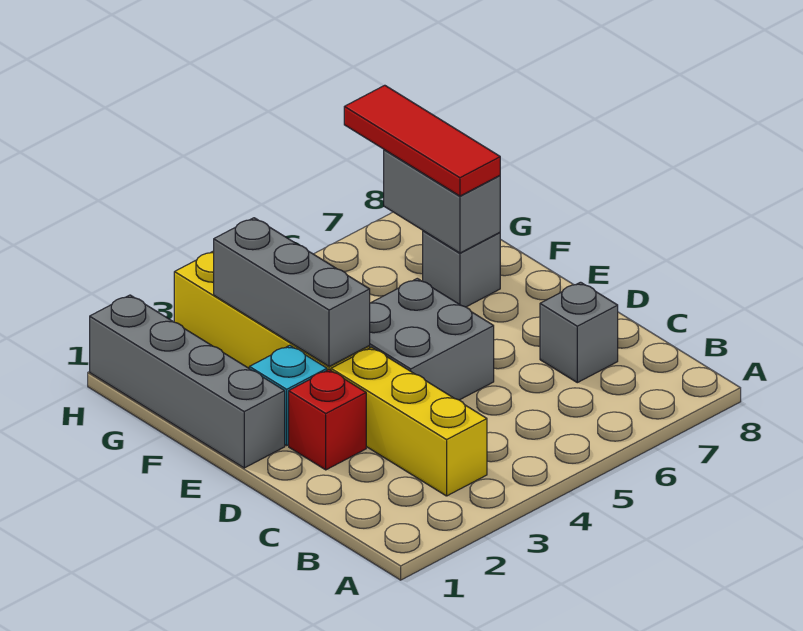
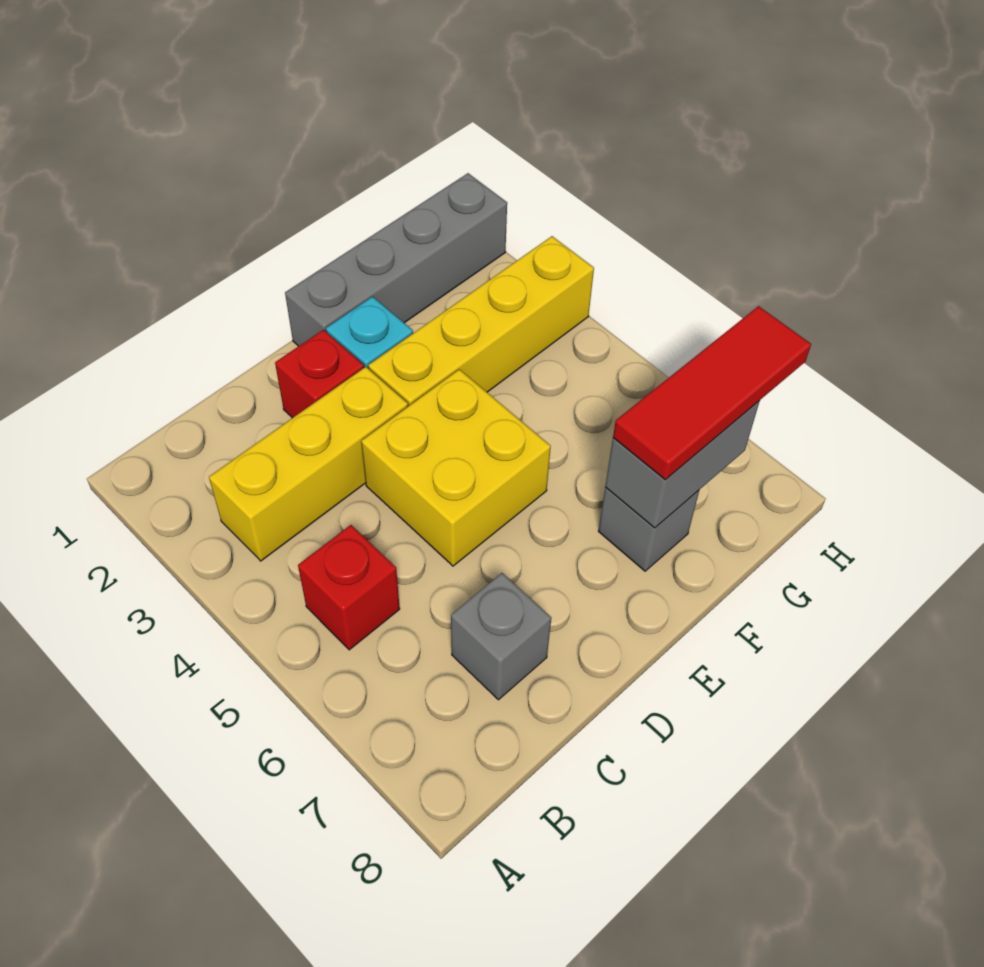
none -> red 1x1 brick [298,525,400,650]
grey 2x2 brick [369,278,494,400] -> yellow 2x2 brick [361,369,551,566]
grey 1x3 brick [214,218,370,366] -> none

